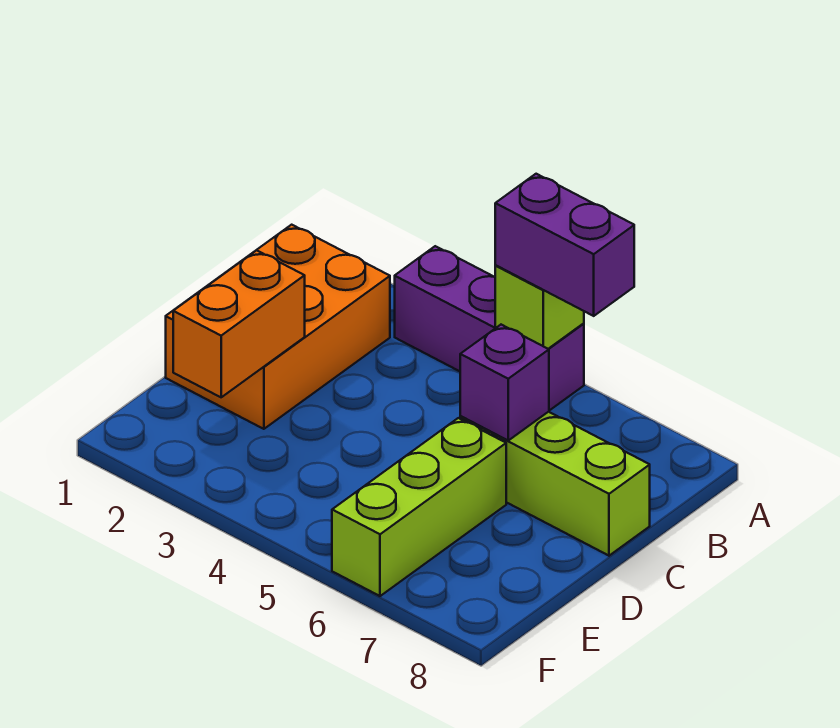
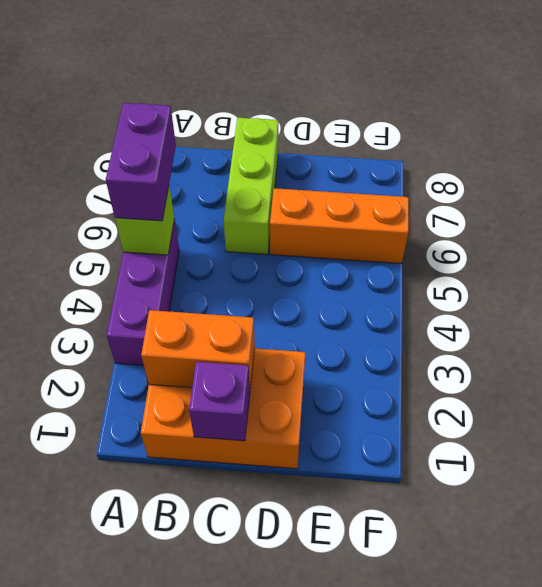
purple 1x1 brick [460,325,549,440] -> purple 1x1 brick moved to [189,362,250,441]
orange 1x2 brick [173,250,305,397] -> orange 1x2 brick moved to [141,310,255,389]
lime 1x3 brick [332,418,506,596] -> orange 1x3 brick [270,188,409,263]

